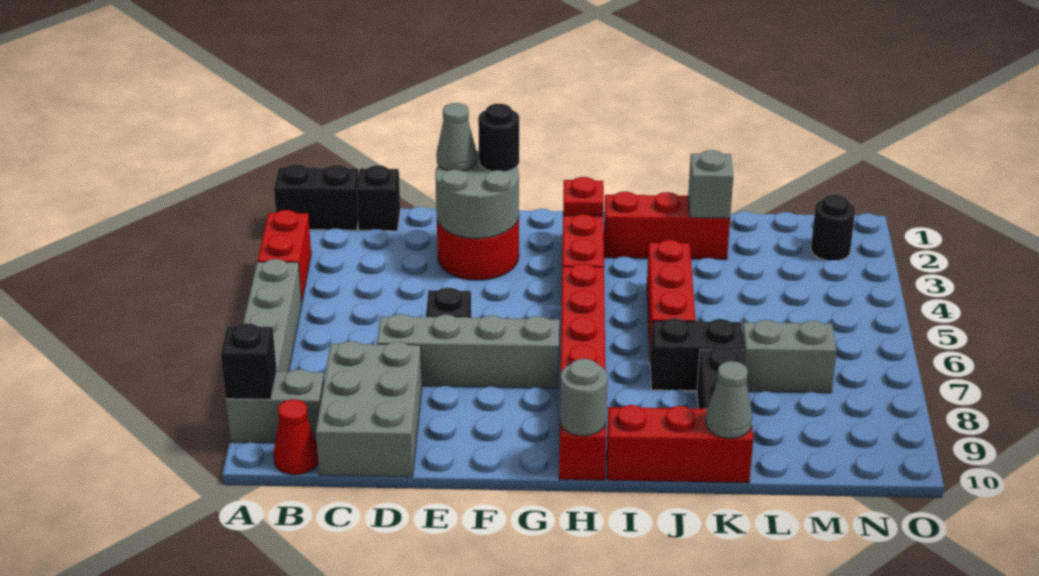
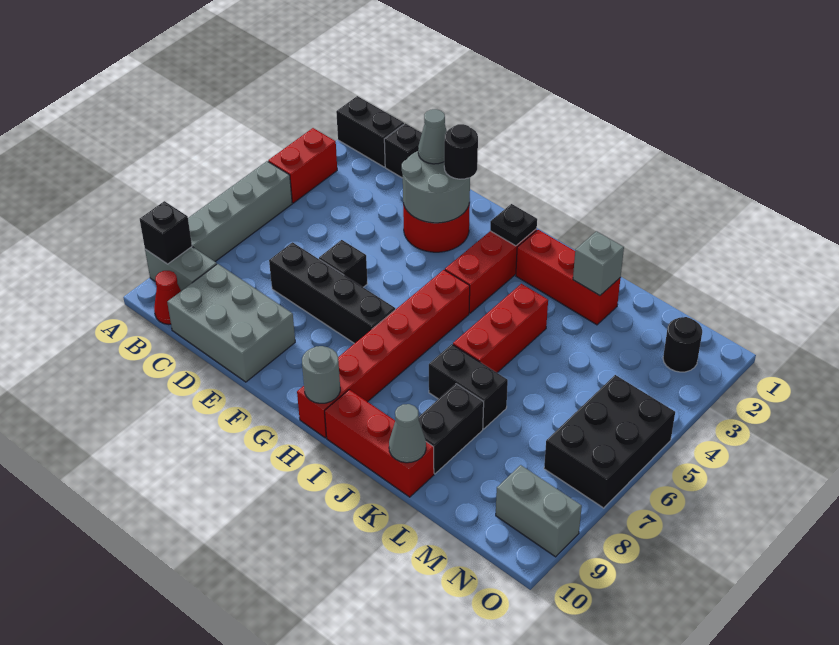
grey 2x3 brick [316,341,422,477] -> grey 2x3 brick turned to [167,264,295,382]
grey 1x4 brick [377,314,559,388] -> black 1x4 brick [269,242,395,344]
red 1x1 plate [563,177,604,216] -> black 1x1 plate [490,204,537,246]
grey 1x2 brick [742,320,837,393] -> grey 1x2 brick moved to [496,465,582,557]
none -> black 2x3 brick [544,375,675,508]

